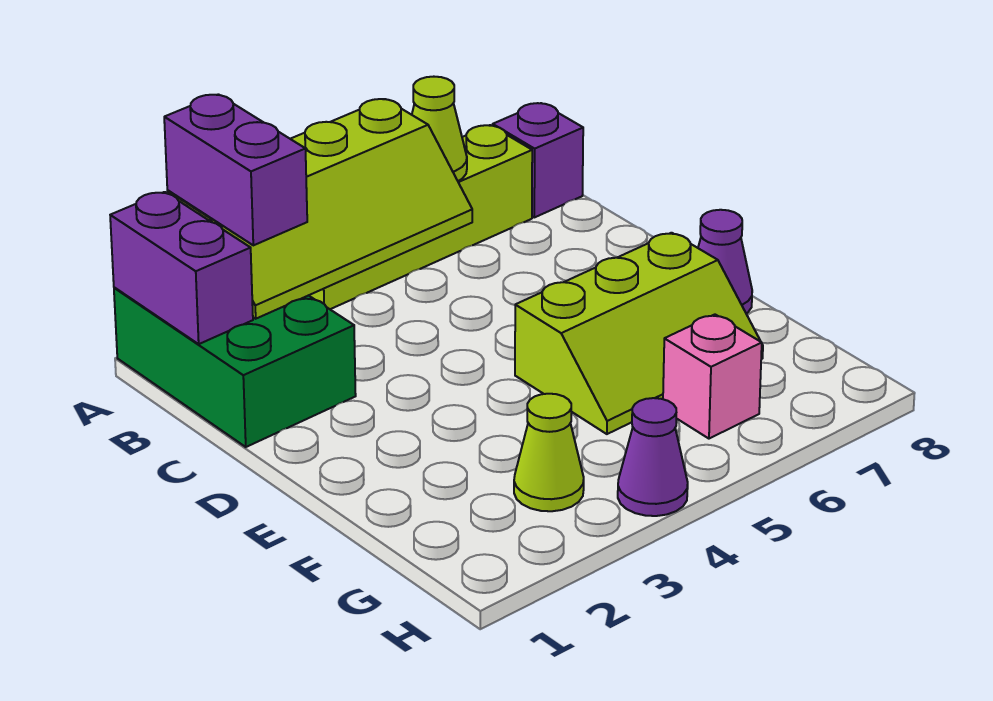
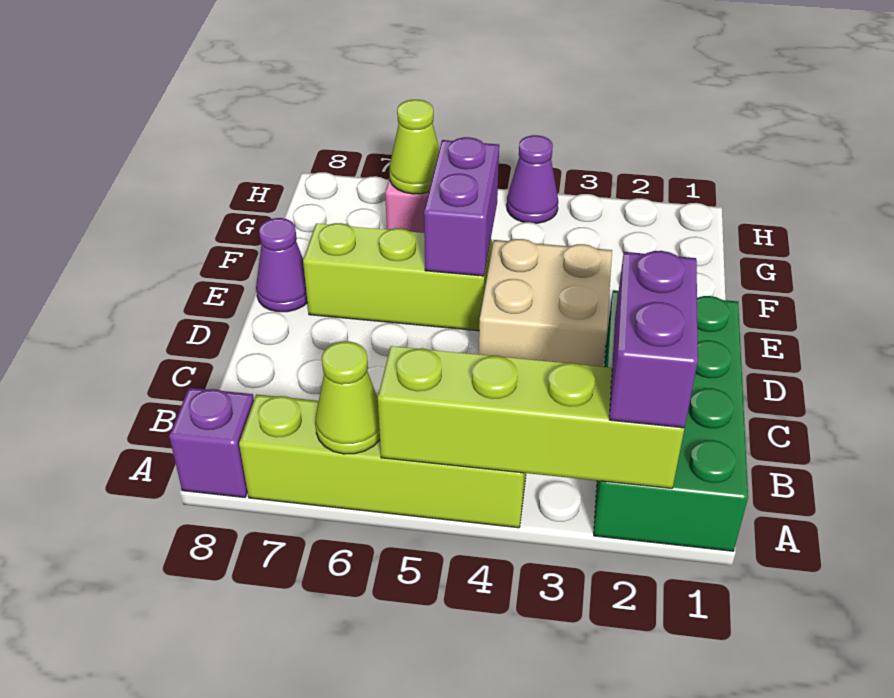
green 2x3 brick [114,287,356,447] -> green 2x4 brick [594,290,748,551]
purple 1x2 brick [110,192,253,344] -> purple 1x2 brick moved to [424,137,499,276]
none -> tan 2x2 brick [479,239,612,367]
lime 1x1 cone [514,394,584,511] -> lime 1x1 cone moved to [389,100,439,194]

